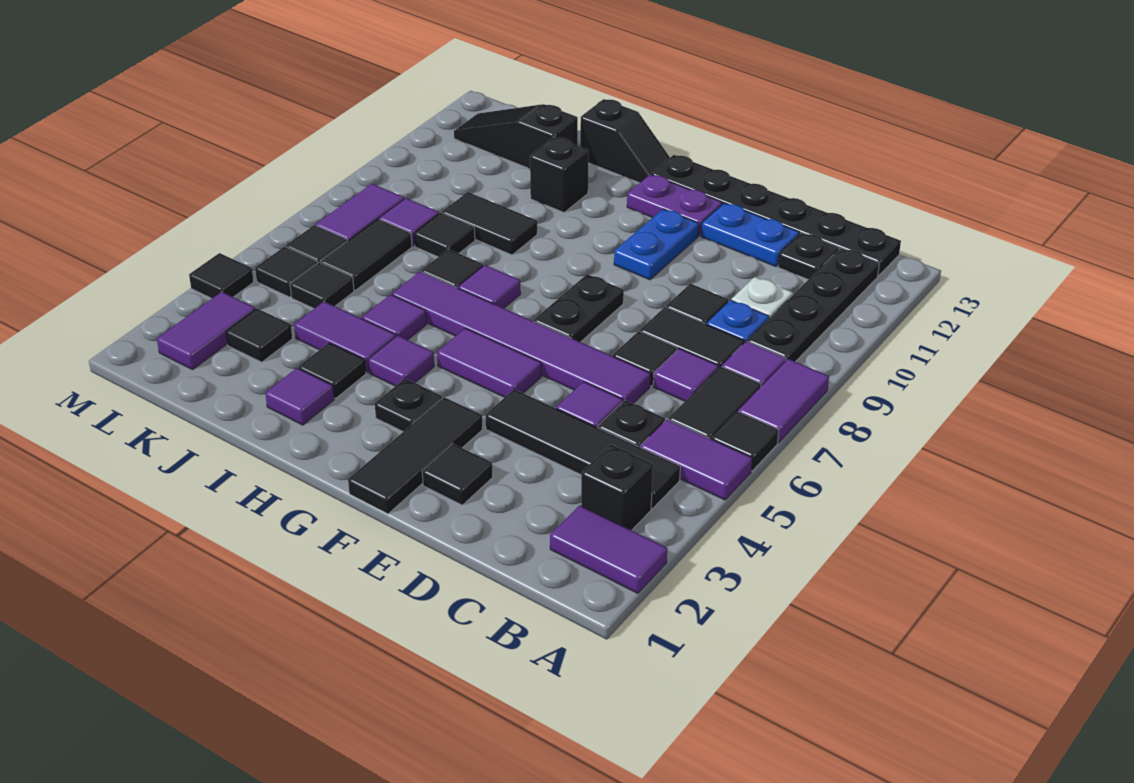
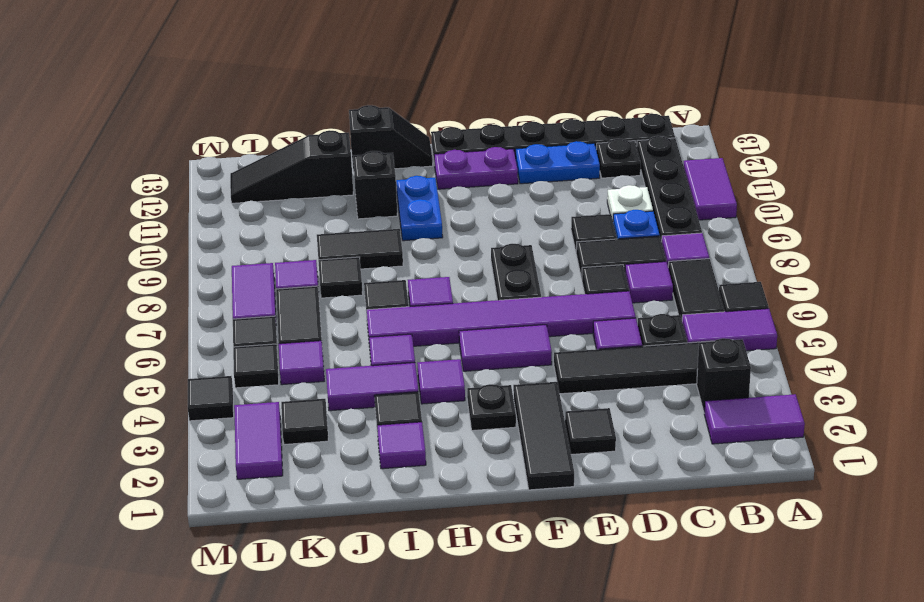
purple 1x2 tile [738,359,829,443] -> purple 1x2 tile moved to [684,158,737,220]
blue 1x2 plate [614,209,699,280] -> blue 1x2 plate moved to [396,176,443,241]
black 1x1 tile [290,262,354,308] -> purple 1x1 tile [279,341,324,385]

